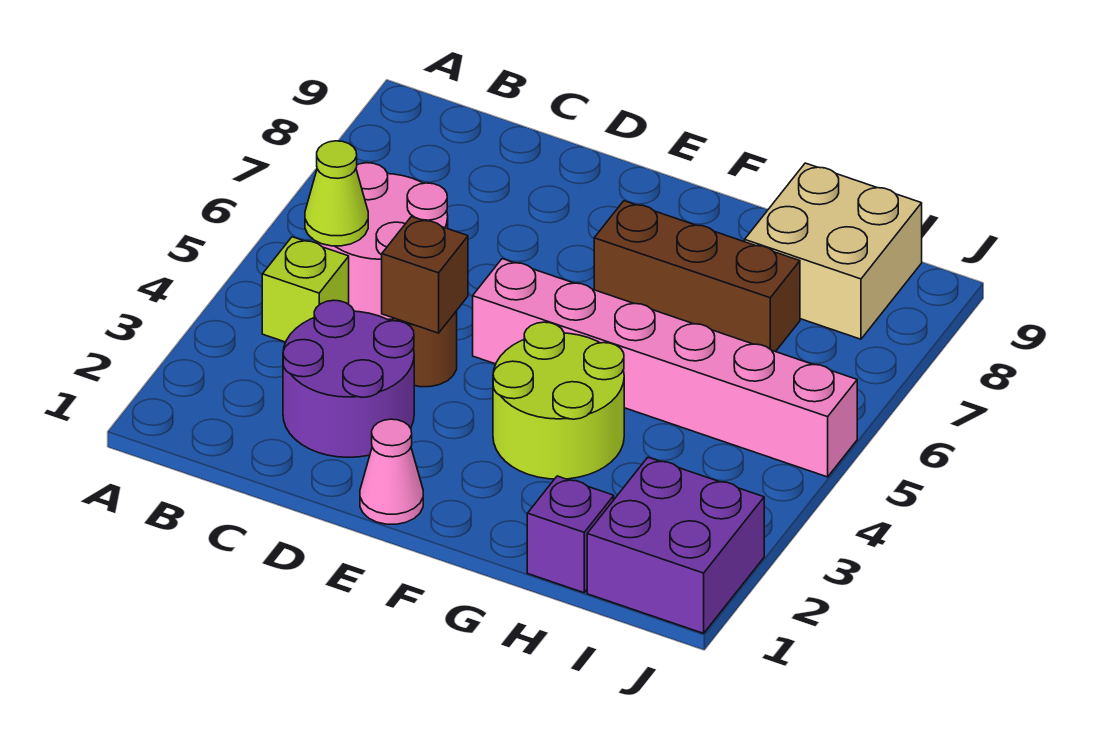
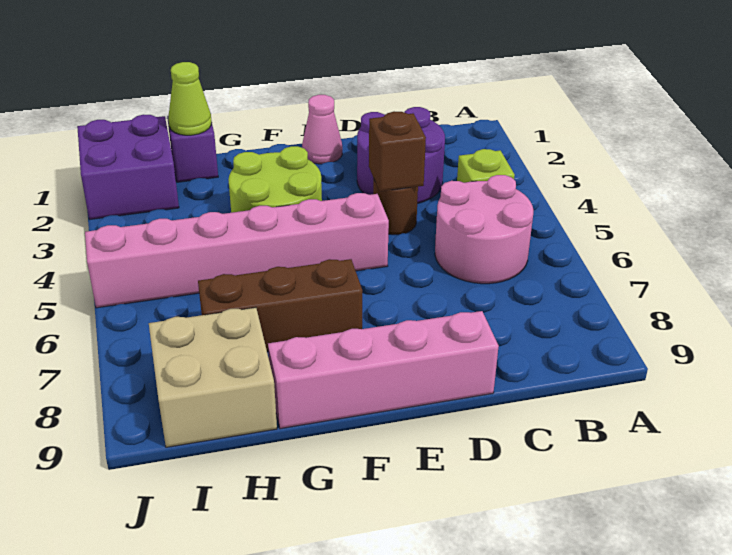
lime 1x1 cone [305,141,368,246] -> lime 1x1 cone moved to [168,62,212,135]
none -> pink 1x4 brick [268,311,499,429]

